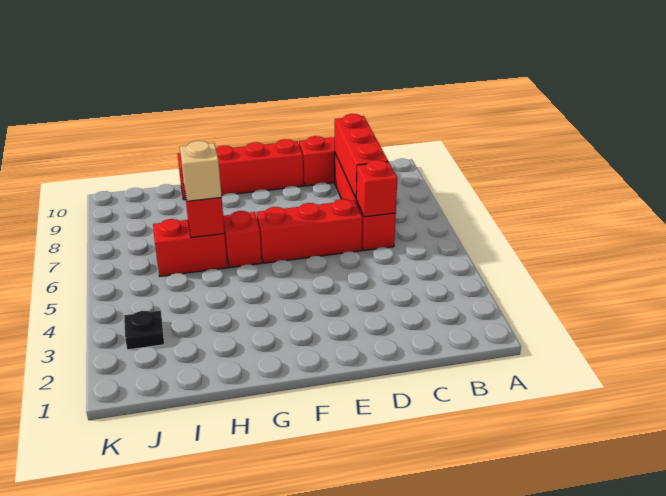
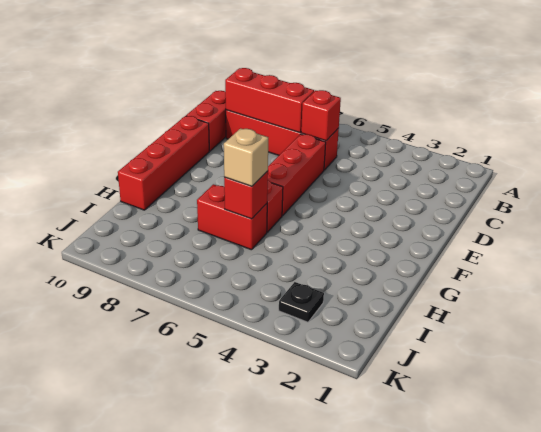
red 1x2 brick [153,219,227,276] -> red 1x2 brick turned to [197,184,267,250]

